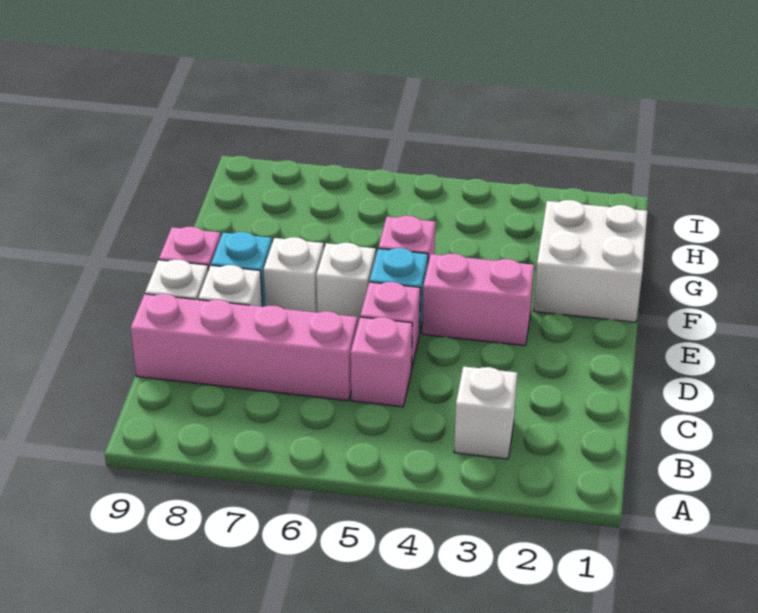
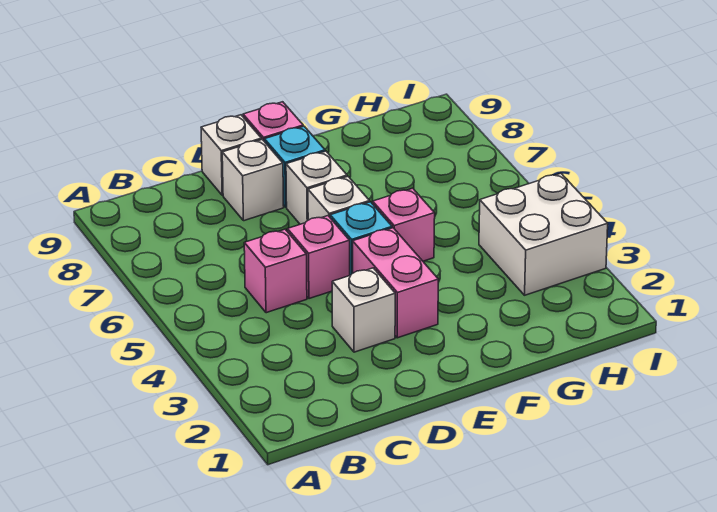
white 1x1 brick [454,366,517,459] -> white 1x1 brick moved to [332,268,395,352]
pink 1x4 brick [131,294,357,401] -> none
white 2x2 brick [534,200,647,322] -> white 2x2 brick moved to [479,173,608,295]

